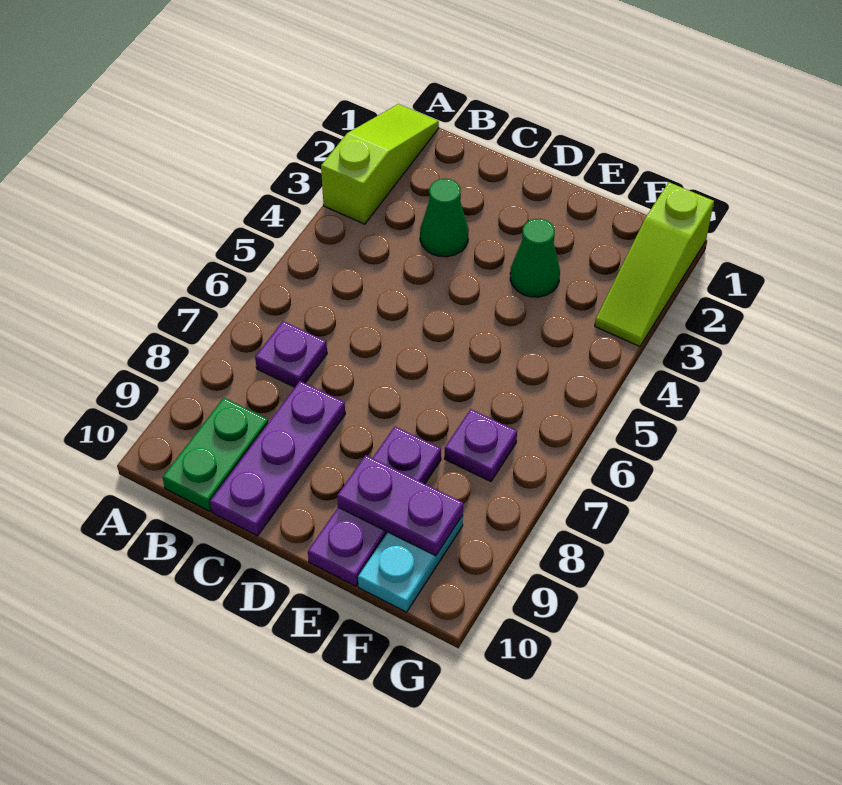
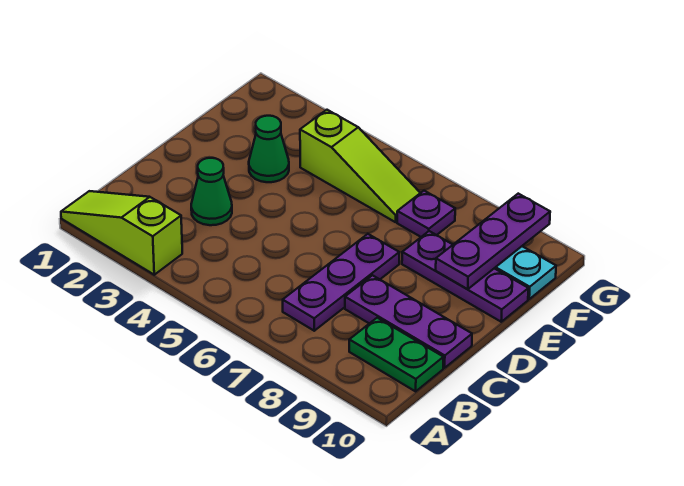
purple 1x1 plate [255,321,327,387] -> purple 1x3 plate [283,234,399,331]
purple 1x2 plate [337,455,463,556] -> purple 1x3 plate [436,194,550,289]
lime 1x3 slope [595,182,714,346] -> lime 1x3 slope moved to [300,110,420,222]

